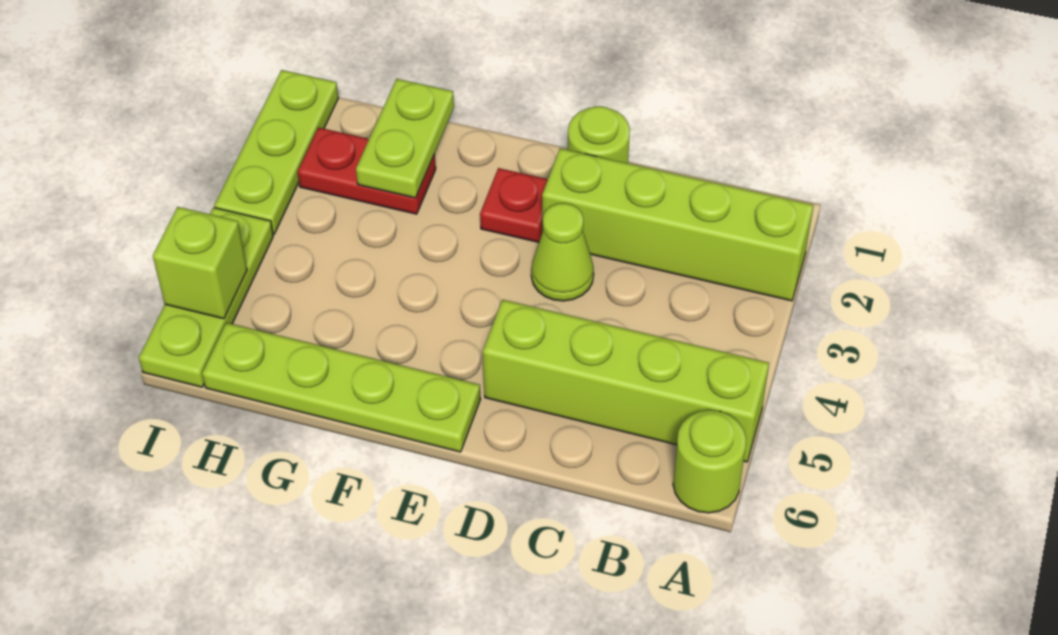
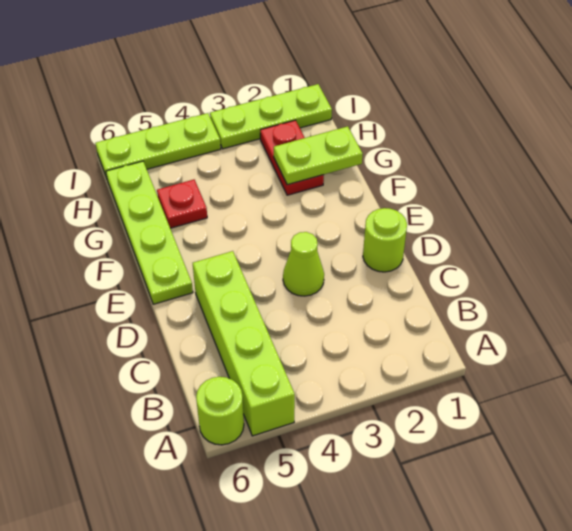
lime 1x4 brick [542,148,813,301] -> none
red 1x1 plate [480,168,548,242] -> red 1x1 plate moved to [157,180,207,228]
lime 1x1 brick [153,207,247,319] -> none

